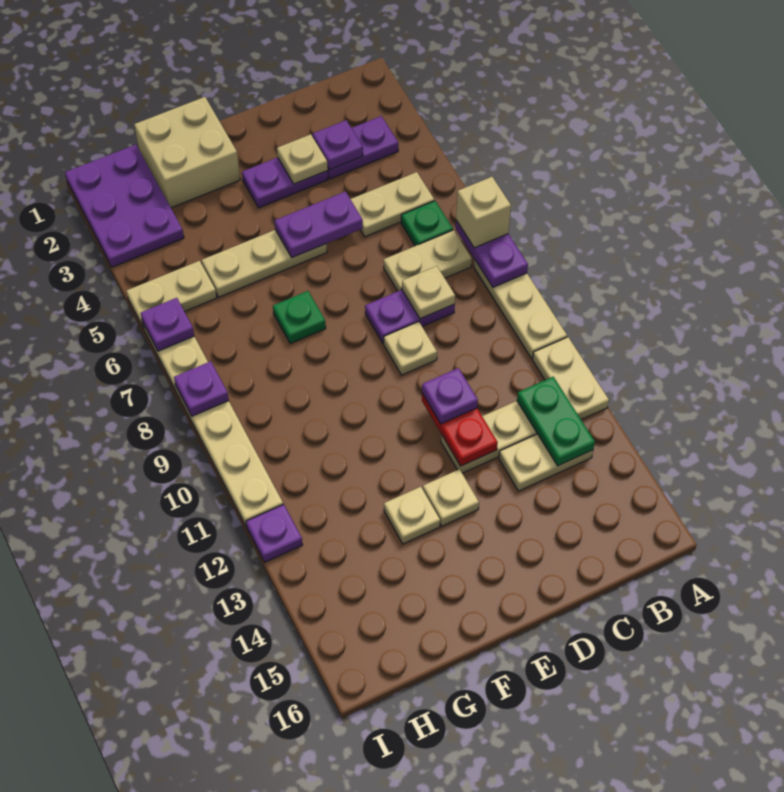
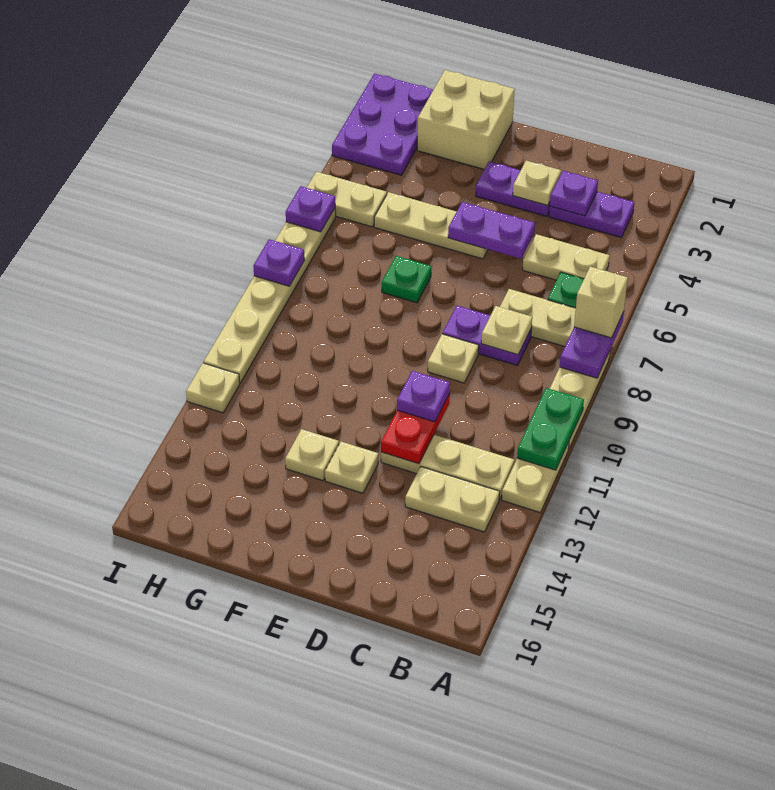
green 1x2 plate [517,377,595,466] -> green 1x2 plate moved to [517,388,584,470]
purple 1x1 plate [246,504,302,562] -> tan 1x1 plate [186,363,240,413]

